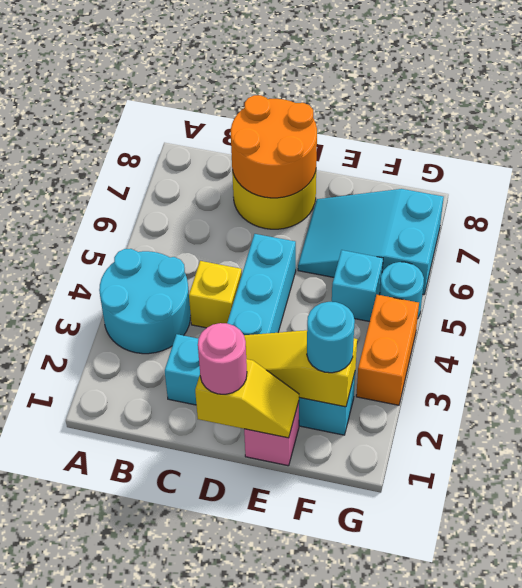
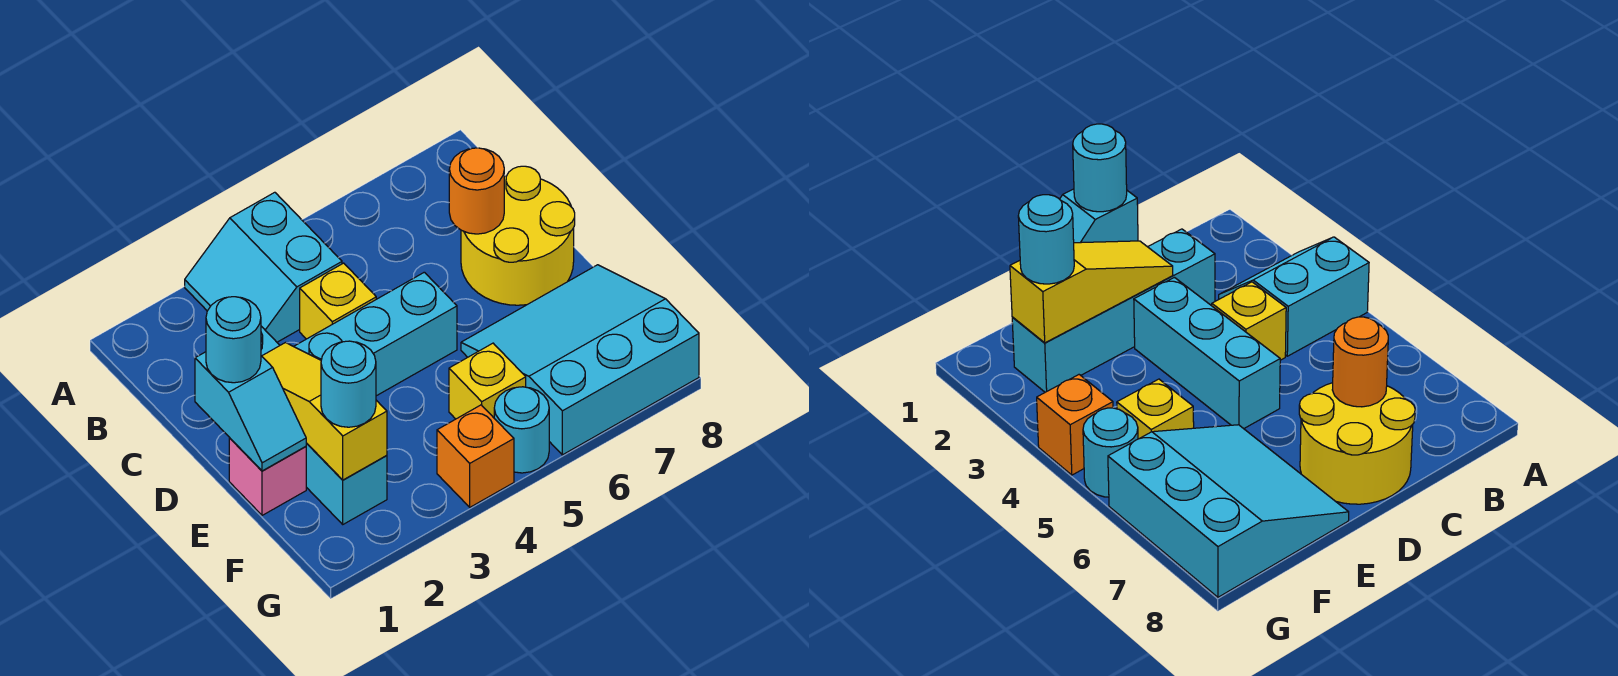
cyan 2x2 round brick [99,249,191,354] -> cyan 2x2 slope [185,192,342,342]
orange 2x2 round brick [231,95,317,198] -> orange 1x1 round brick [449,148,504,234]
yellow 1x2 slope [195,359,299,438] -> cyan 1x2 slope [195,352,306,471]
pink 1x1 round brick [198,323,247,394] -> cyan 1x1 round brick [206,297,261,383]
cyan 2x3 slope [298,189,444,295] -> cyan 3x3 slope [461,265,699,455]
cyan 1x1 brick [332,250,383,322] -> yellow 1x1 brick [449,343,526,419]
orange 1x2 brick [356,295,419,405] -> orange 1x1 brick [437,405,514,507]

